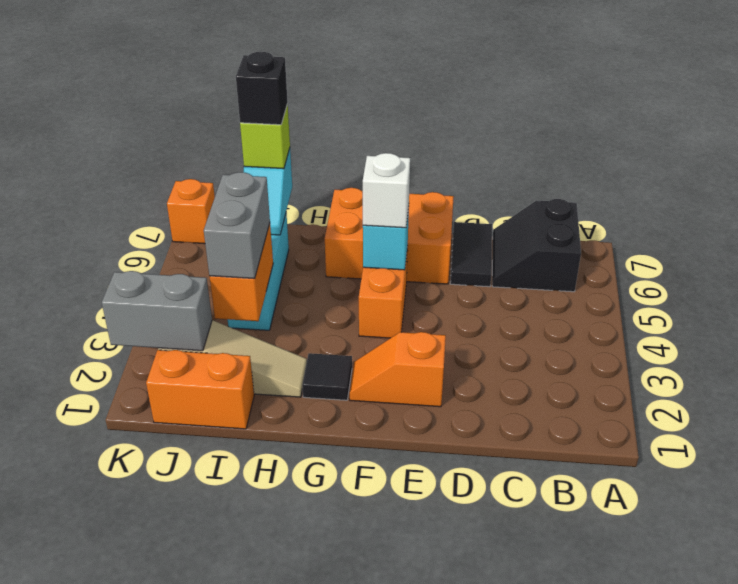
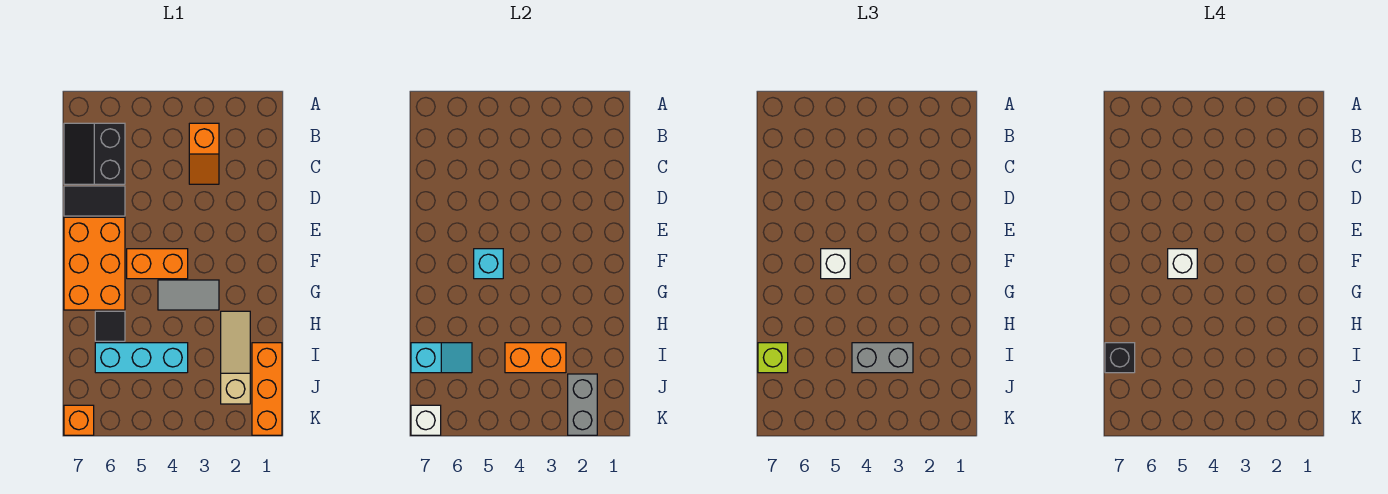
black 2x2 slope [492,199,581,292] -> black 2x2 slope turned to [64,123,125,184]
orange 1x2 slope [350,332,446,407] -> orange 1x2 slope moved to [189,123,219,184]
none -> white 1x1 brick [1168,249,1197,279]
black 1x1 tile [302,353,352,400] -> black 1x1 tile moved to [95,311,125,341]
none -> grey 1x2 tile [158,280,219,310]
orange 1x2 brick [146,350,254,429] -> orange 1x3 brick [252,343,282,435]
none -> white 1x1 brick [411,405,441,435]

